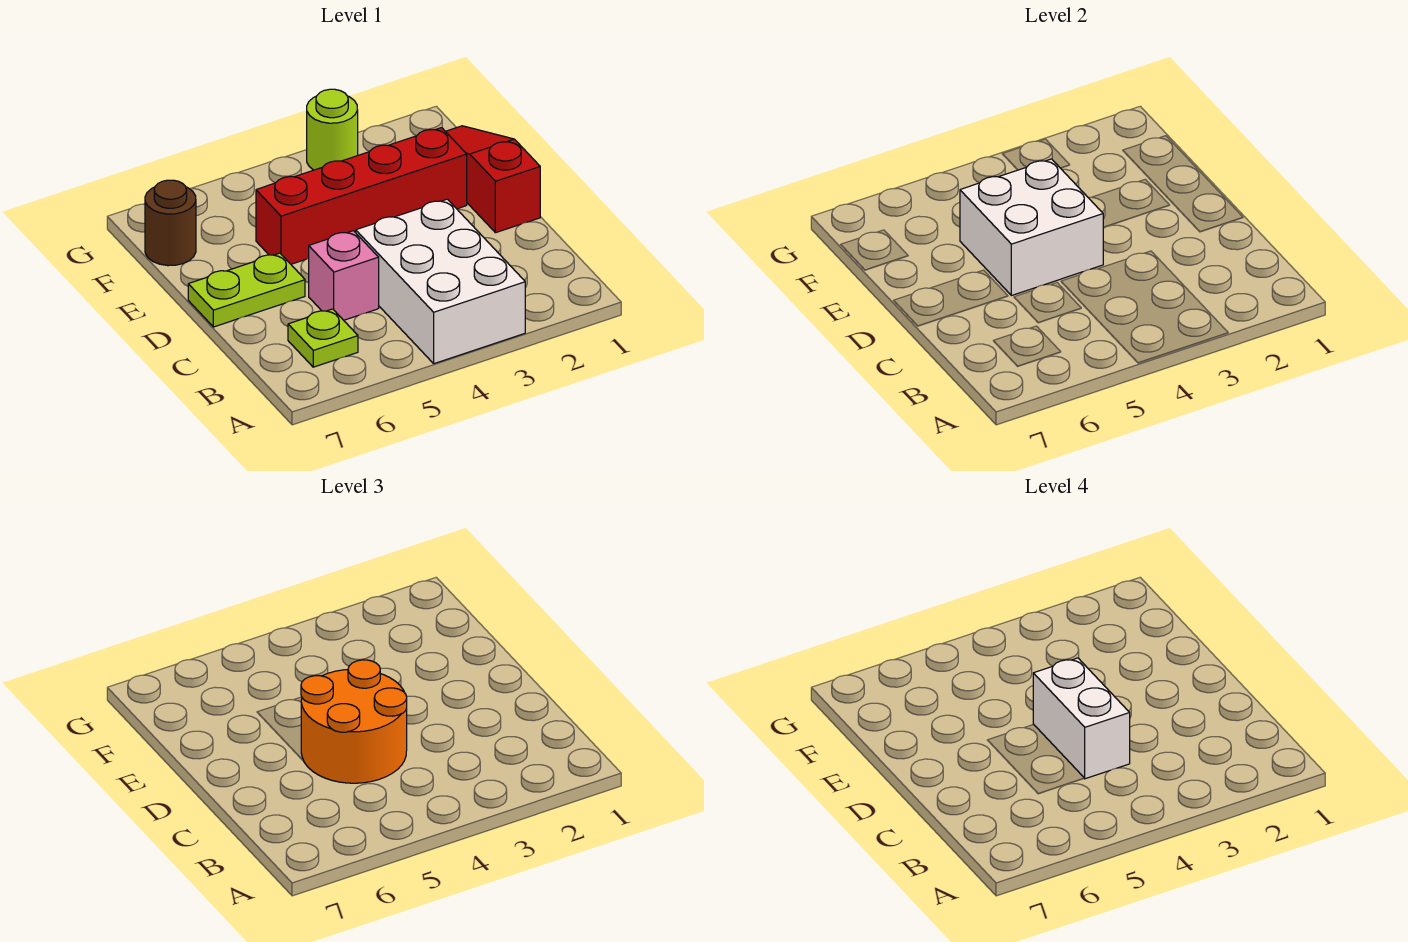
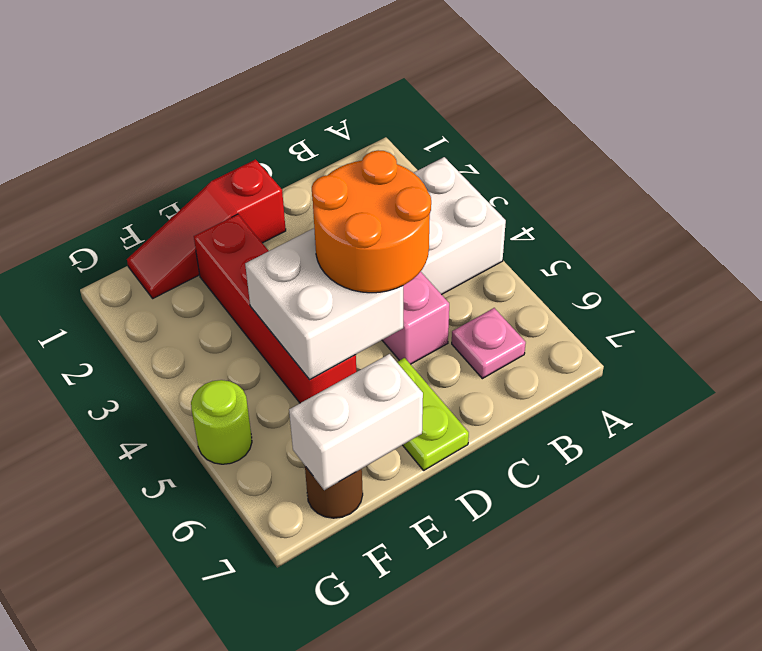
lime 1x1 plate [288,309,358,367] -> pink 1x1 plate [452,308,526,379]
white 1x2 brick [1033,658,1130,779] -> white 1x2 brick moved to [289,354,423,490]
lime 1x1 round brick [307,89,358,170] -> lime 1x1 round brick moved to [191,380,252,464]

